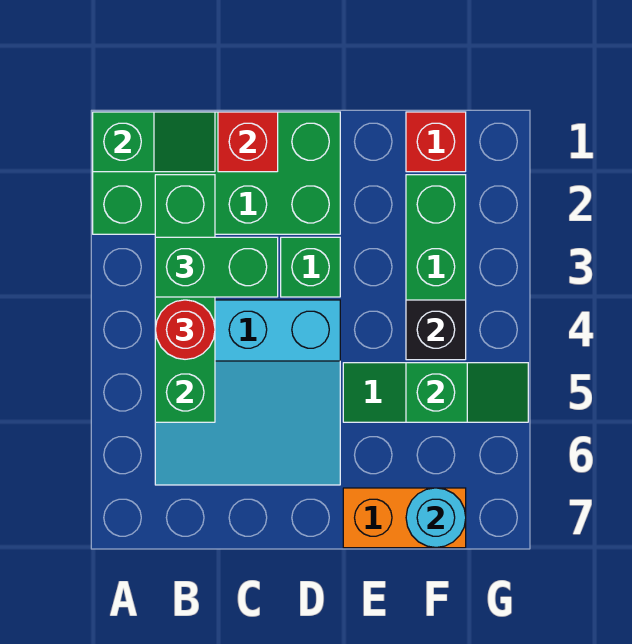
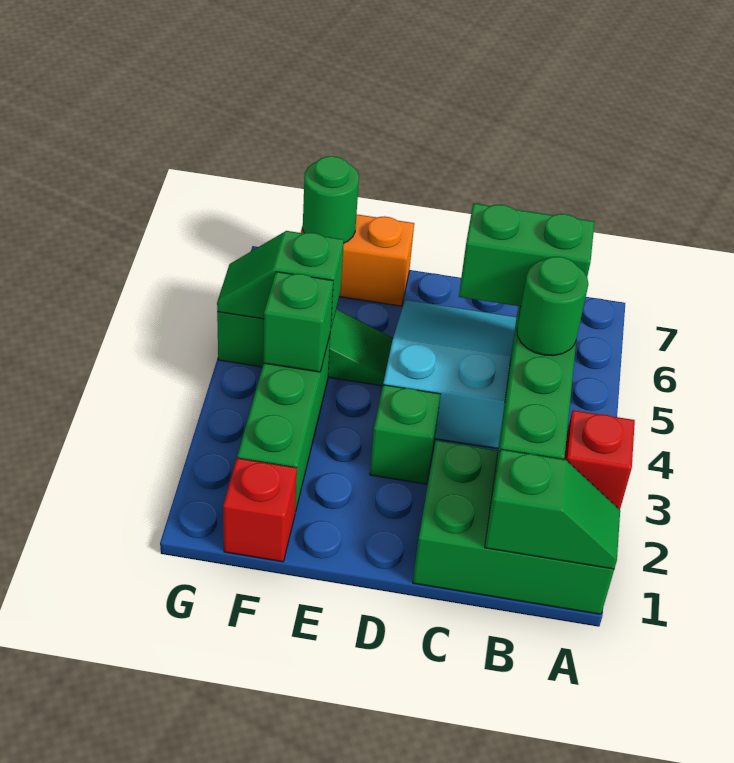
green 2x4 brick [93,112,340,234] -> green 2x3 brick [413,440,614,614]
green 1x2 slope [93,112,215,172] -> green 1x2 slope turned to [485,449,620,569]
green 1x2 brick [155,237,278,297] -> green 1x2 brick moved to [459,203,594,306]
red 1x1 round brick [155,300,215,359] -> green 1x1 round brick [517,256,588,356]
red 1x1 brick [218,112,278,172] -> red 1x1 brick moved to [564,410,635,510]
black 1x1 brick [406,300,466,360] -> green 1x1 brick [263,272,333,372]
cyan 1x1 round brick [406,488,466,548] -> green 1x1 round brick [303,156,359,243]

